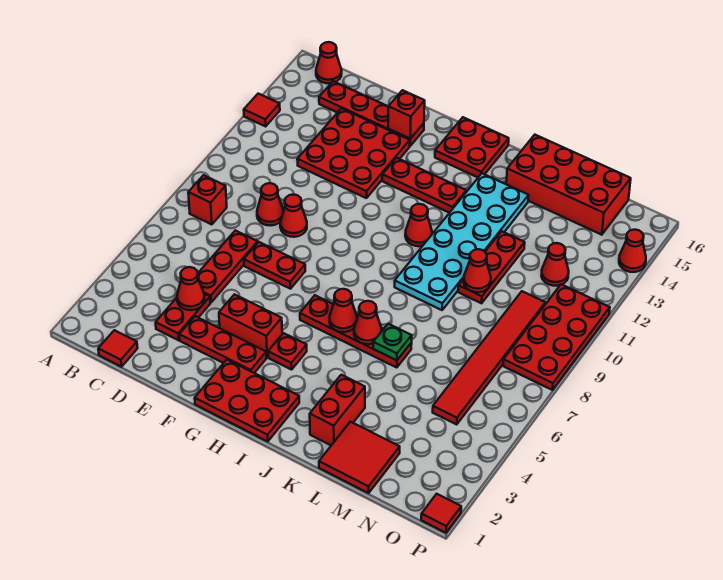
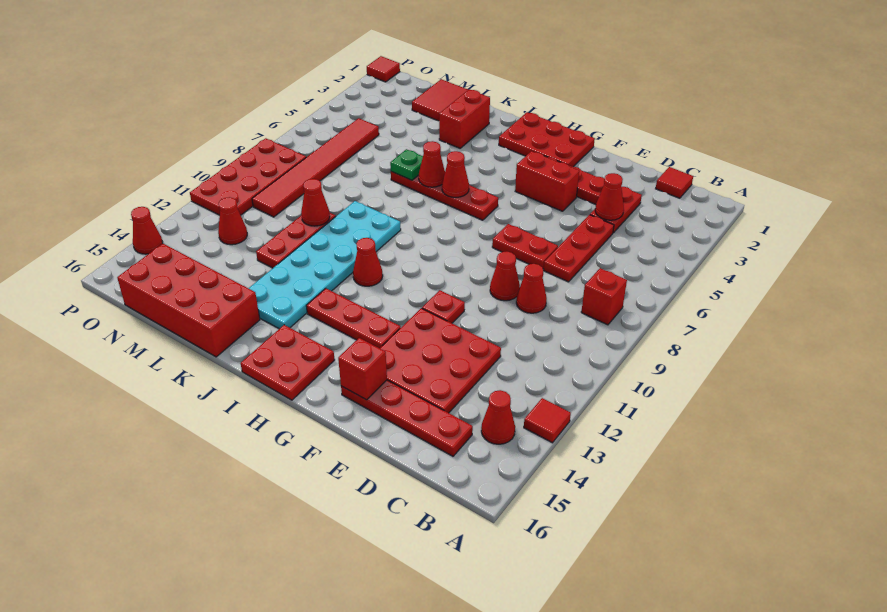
red 1x1 cone [316,42,342,83] -> red 1x1 cone moved to [481,390,515,444]
red 1x1 plate [268,333,307,370] -> red 1x1 plate moved to [422,290,465,323]

